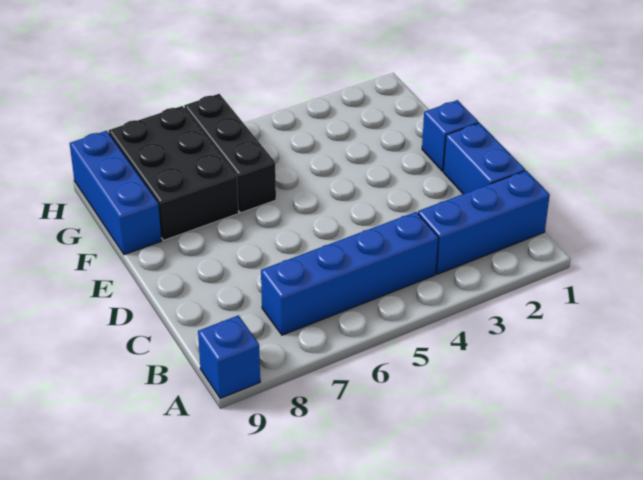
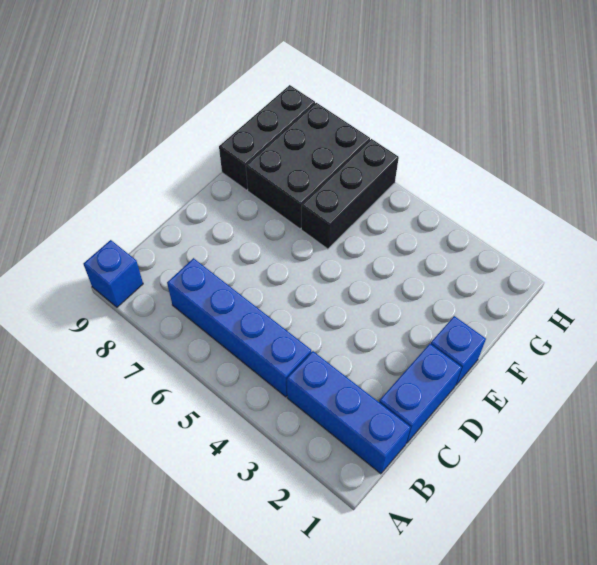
blue 1x3 brick [70,131,162,255] -> black 1x3 brick [219,85,315,190]

